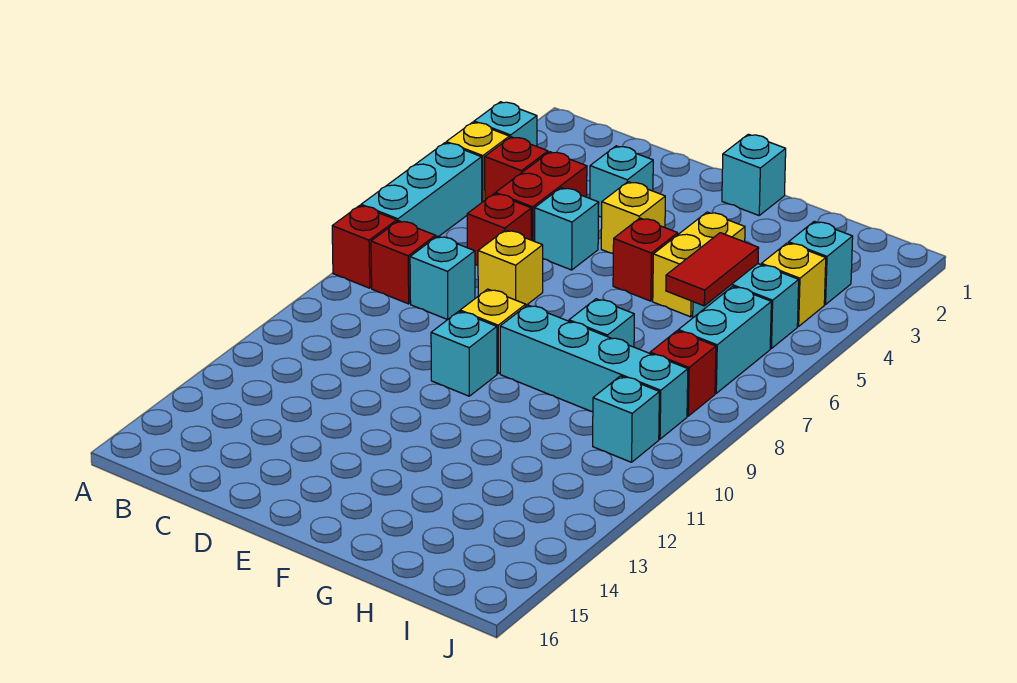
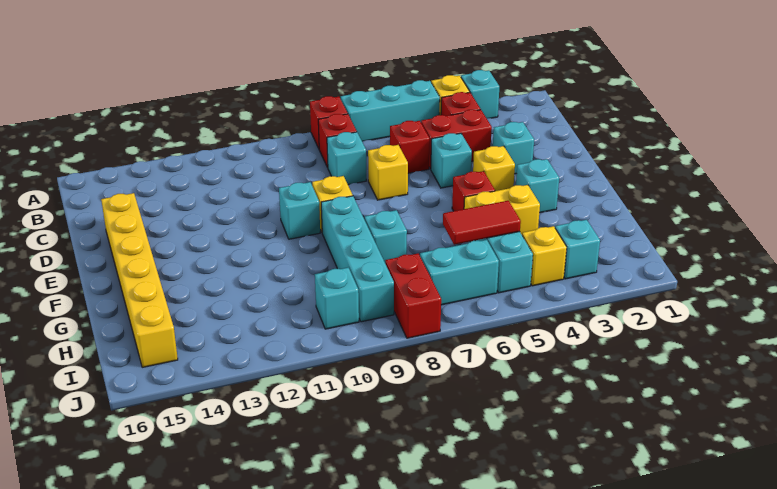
none -> yellow 1x6 brick [101,193,178,367]
cyan 1x1 brick [722,134,786,215] -> cyan 1x1 brick moved to [516,159,559,213]
red 1x1 brick [650,331,716,416] -> red 1x2 brick [385,254,441,338]

